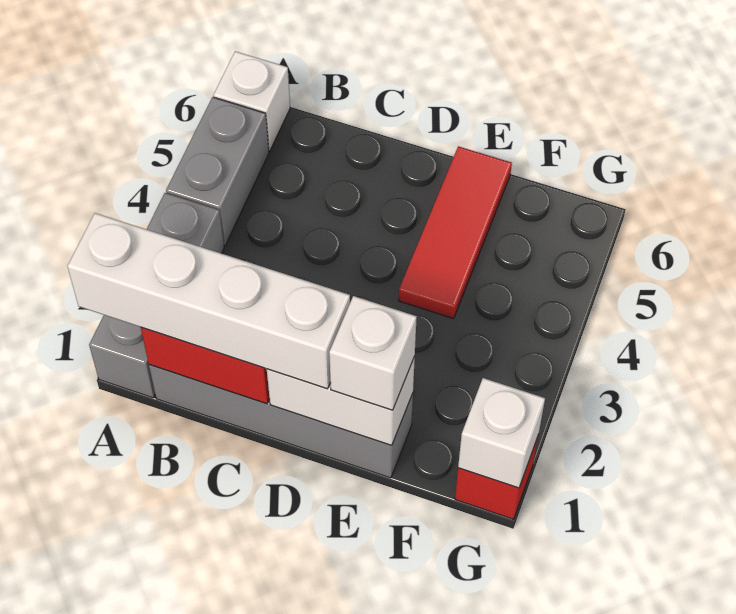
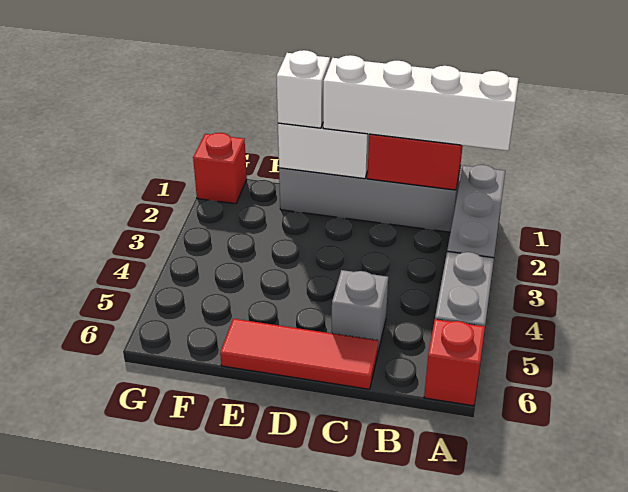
white 1x1 brick [214,51,290,151] -> red 1x1 brick [424,319,485,406]
none -> grey 1x1 brick [331,270,388,351]
red 1x3 tile [399,146,512,319] -> red 1x3 tile turned to [220,319,379,389]
white 1x1 brick [458,378,545,488] -> none

